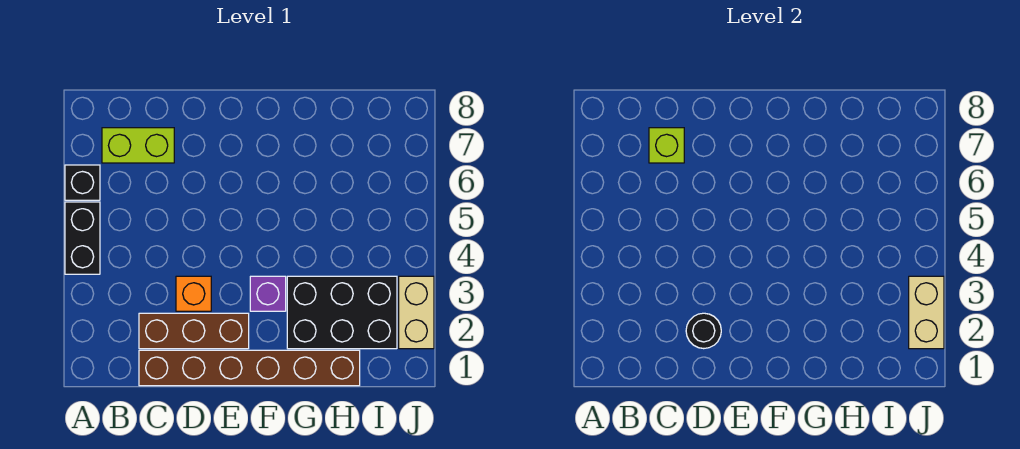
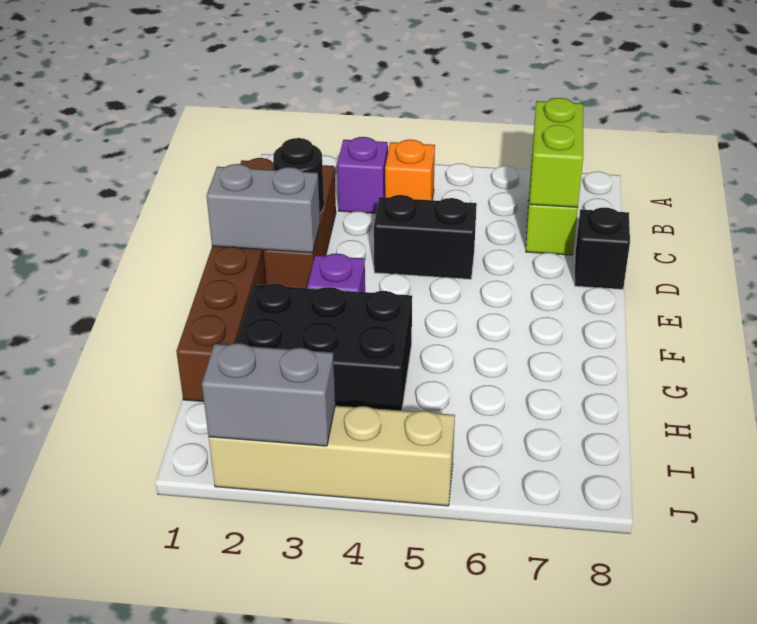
black 1x2 brick [65,202,100,274] -> black 1x2 brick moved to [374,195,477,279]
black 1x1 brick [65,165,100,200] -> black 1x1 brick moved to [575,207,630,289]
none -> purple 1x1 brick [337,137,388,214]
lime 1x1 brick [649,128,684,163] -> lime 1x2 brick [530,98,583,207]
orange 1x1 brick [176,276,211,311] -> orange 1x1 brick moved to [385,140,435,200]
none -> grey 1x2 brick [207,164,320,253]
black 2x3 brick [287,276,397,349] -> black 2x3 brick turned to [236,283,412,411]
tan 1x2 brick [399,276,434,349] -> tan 1x4 brick [209,406,455,506]
tan 1x2 brick [909,276,944,349] -> grey 1x2 brick [202,343,335,446]

